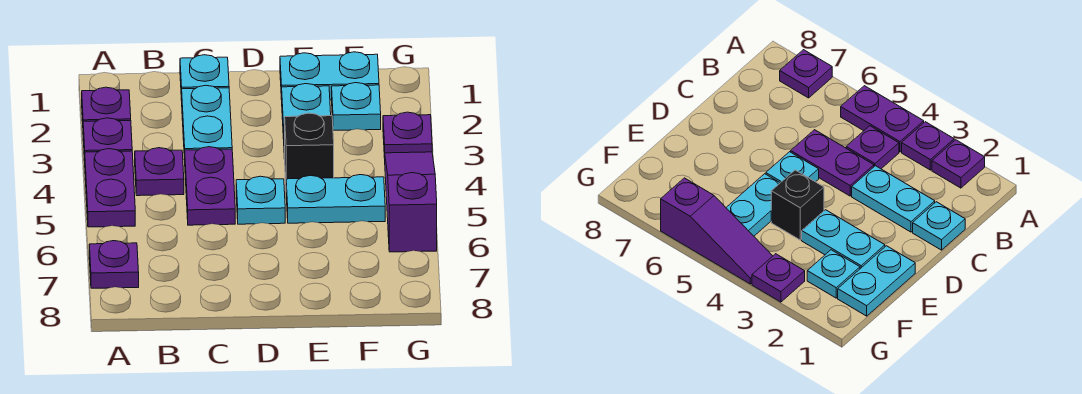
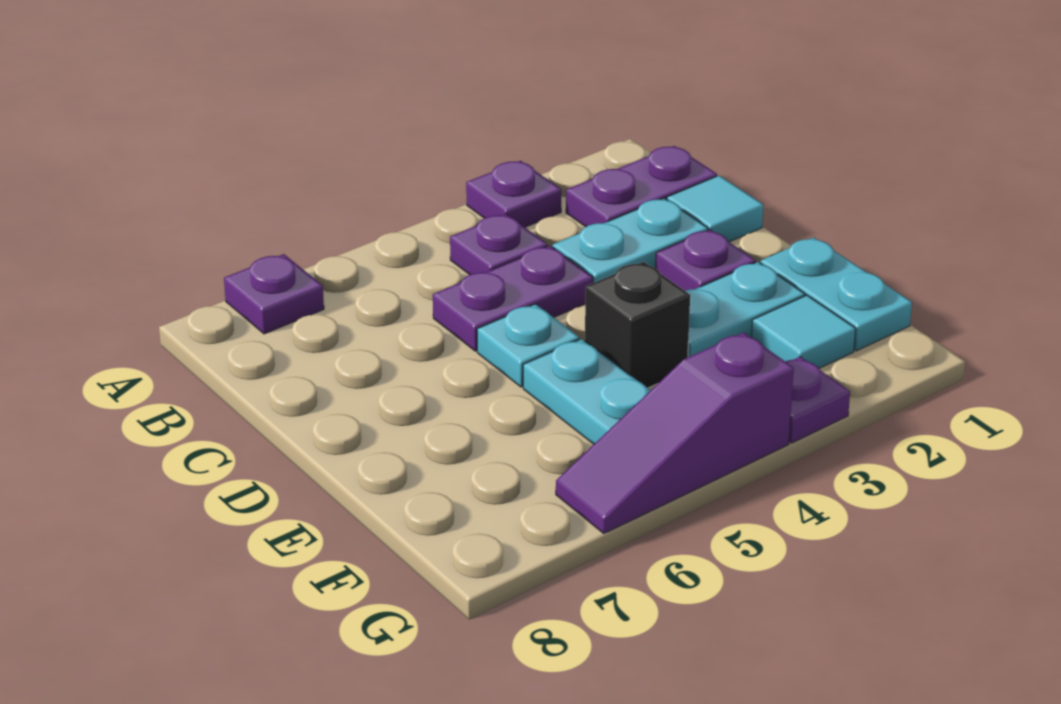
purple 1x1 plate [82,87,131,121] -> purple 1x1 plate moved to [656,230,756,291]
purple 1x2 plate [85,149,135,227] -> purple 1x2 plate moved to [566,146,717,227]
cyan 1x1 plate [180,55,229,100] -> cyan 1x1 tile [667,175,763,242]
cyan 1x1 plate [332,83,381,130] -> cyan 1x1 tile [752,295,856,368]
purple 1x3 slope [385,152,437,252] -> purple 1x3 slope turned to [556,332,794,533]

